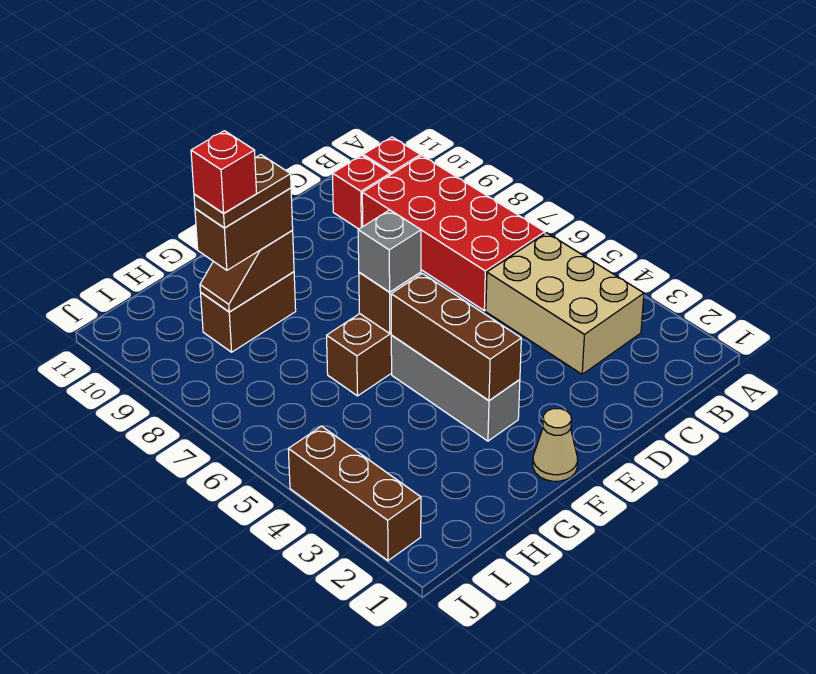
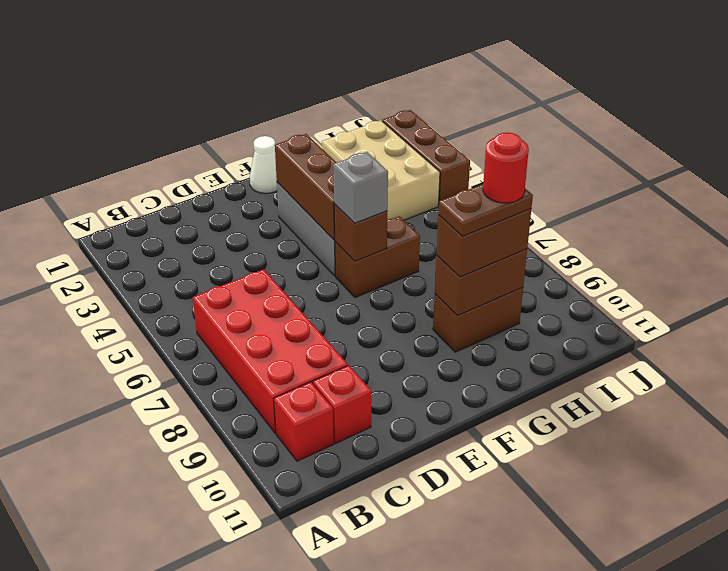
tan 2x3 brick [486,233,644,374] -> tan 2x3 brick moved to [322,120,440,220]
tan 1x1 cone [533,409,578,481] -> white 1x1 cone [250,136,277,193]
brown 1x2 slope [200,231,294,312] -> brown 1x2 brick [435,249,527,315]
red 1x1 brick [191,131,257,213] -> red 1x1 round brick [483,132,529,203]

